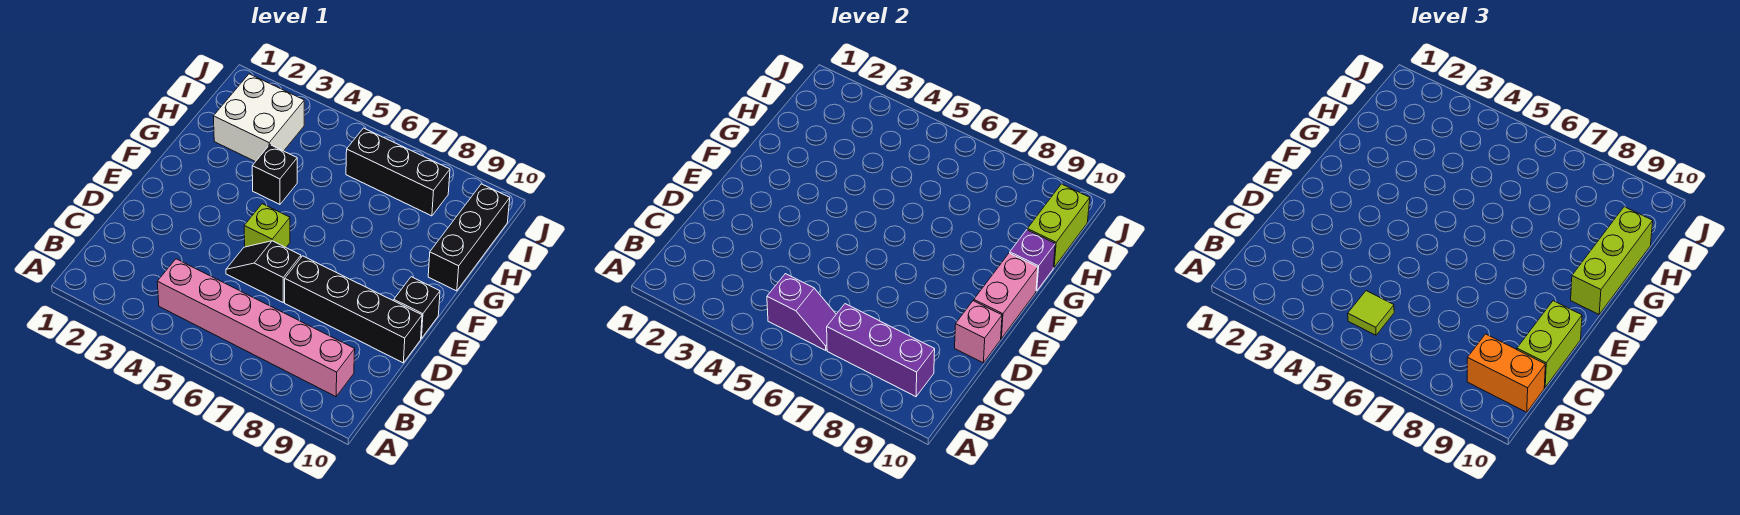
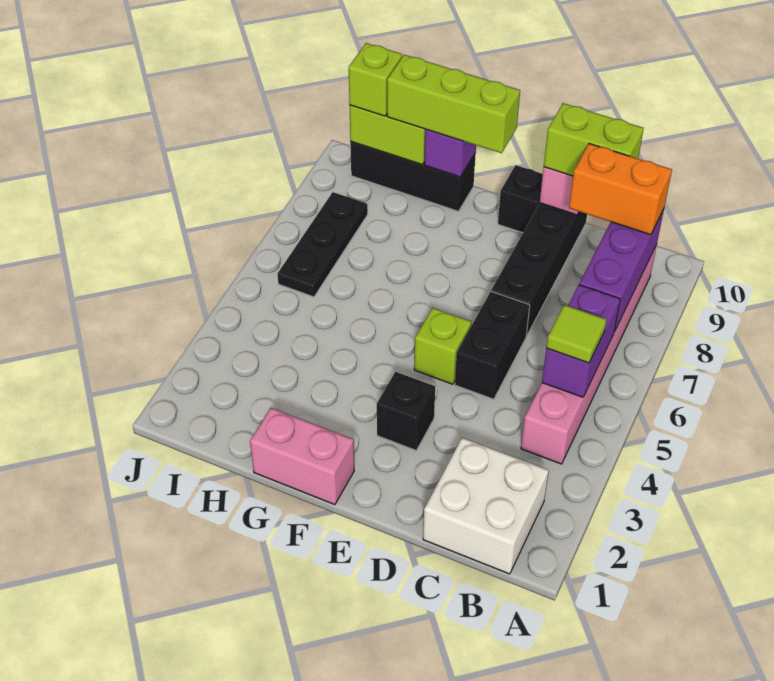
purple 1x2 slope [767,274,836,350] -> purple 1x2 brick [542,285,620,397]
orange 1x2 brick [1467,334,1545,412] -> orange 1x2 brick turned to [569,144,672,235]
black 1x2 slope [226,241,301,302] -> black 1x2 brick [455,292,530,399]
pink 1x2 brick [974,253,1038,339] -> pink 1x2 brick moved to [250,408,354,505]
black 1x1 brick [252,145,297,204] -> black 1x1 brick moved to [377,372,435,450]
white 2x2 brick [214,74,304,162] -> white 2x2 brick moved to [423,438,549,574]
black 1x3 brick [346,128,450,216] -> black 1x3 plate [278,192,368,297]
none -> lime 1x1 brick [349,43,402,116]

